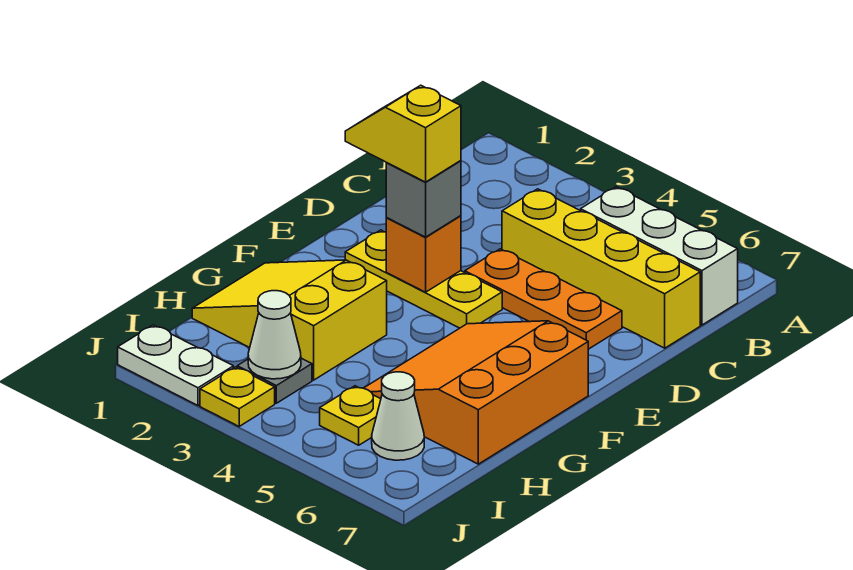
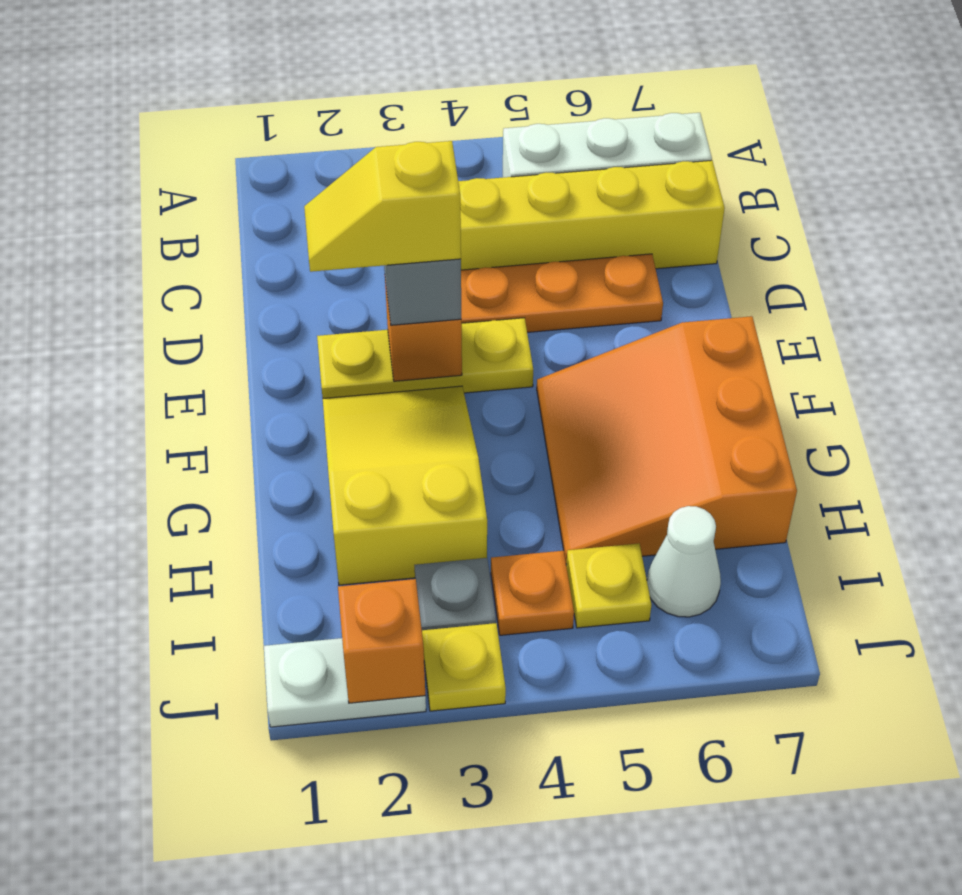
yellow 2x3 slope [192,260,387,380] -> yellow 2x3 slope turned to [323,386,487,585]
white 1x1 cone [248,291,301,379] -> none
none -> orange 1x1 plate [491,551,574,635]
none -> orange 1x1 brick [338,579,425,703]

